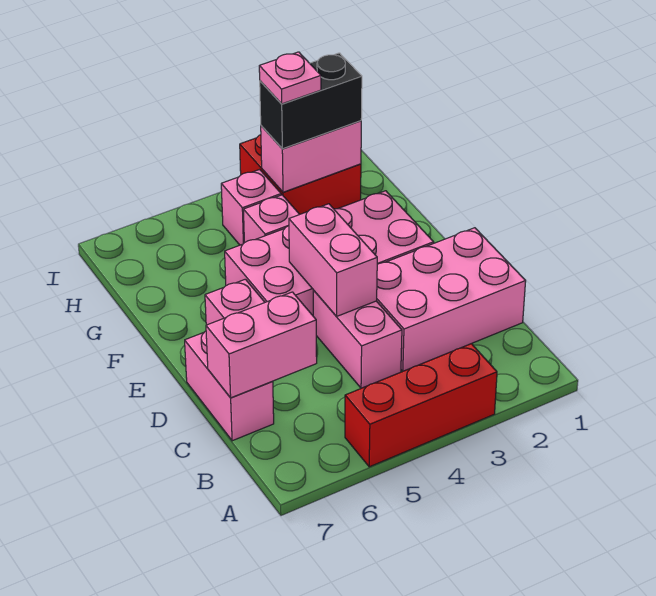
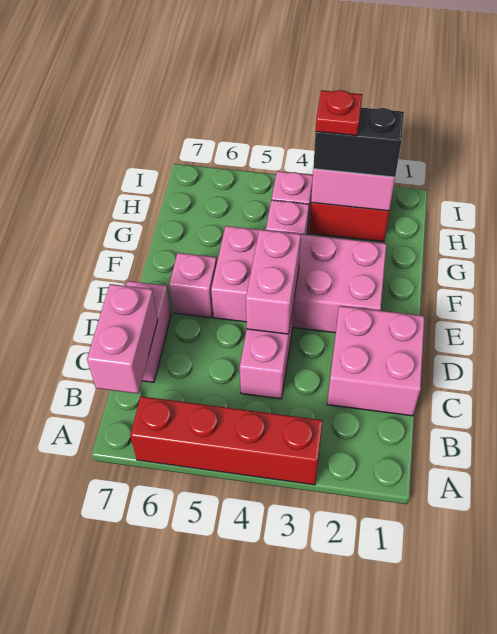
red 1x3 brick [345,344,497,467] -> red 1x4 brick [130,396,323,485]
pink 2x3 brick [377,228,526,371] -> pink 2x2 brick [327,306,425,416]
pink 1x2 brick [206,292,317,398] -> pink 1x2 brick turned to [87,284,158,394]
pink 1x1 plate [259,52,321,104] -> red 1x1 plate [316,90,362,136]

